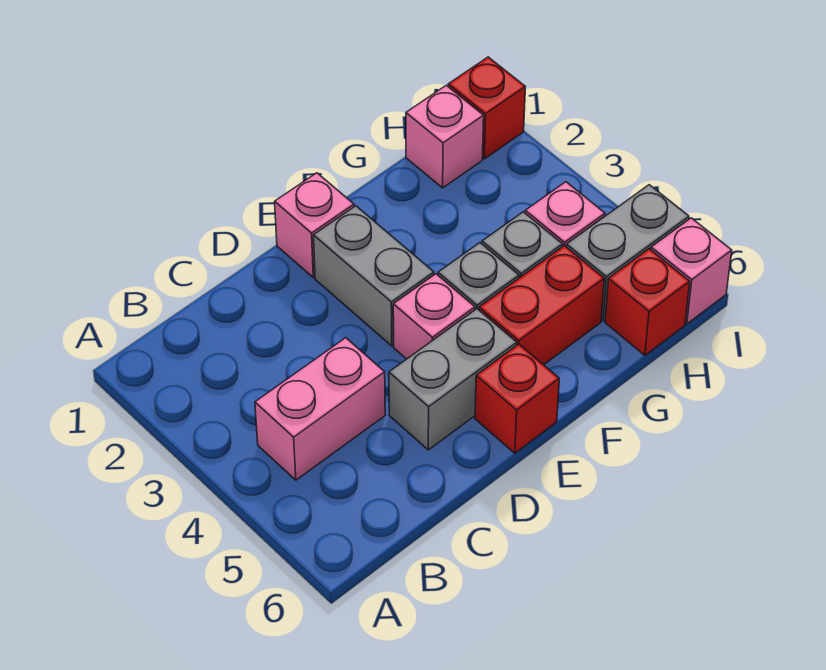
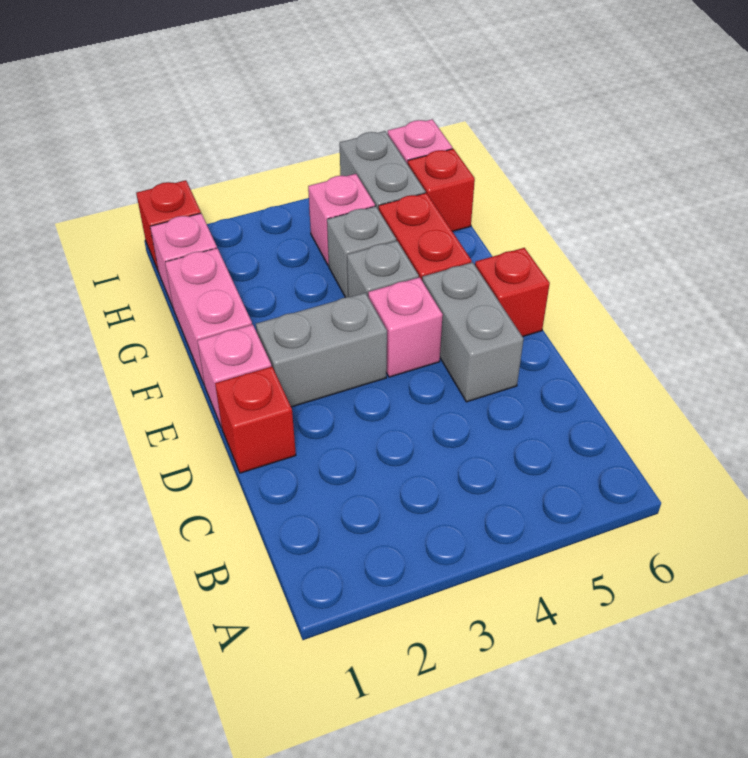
pink 1x2 brick [255,338,385,480] -> pink 1x2 brick moved to [165,248,252,385]
none -> red 1x1 brick [215,367,296,473]

